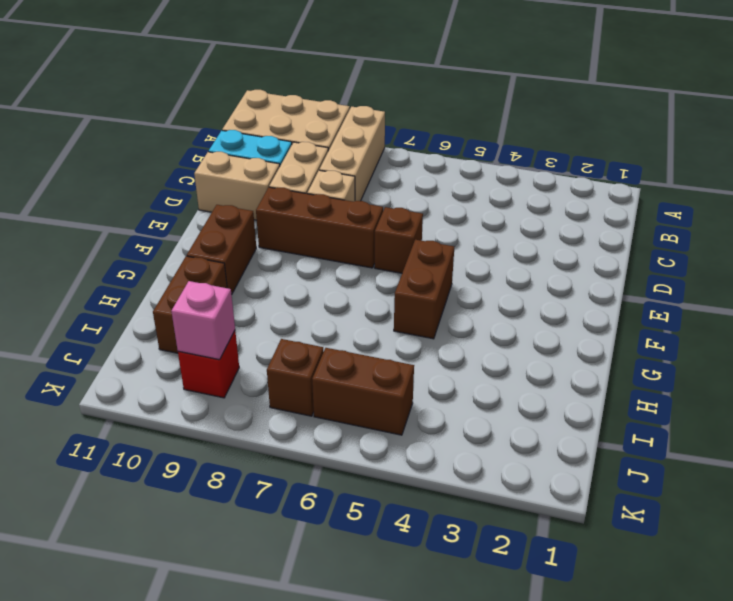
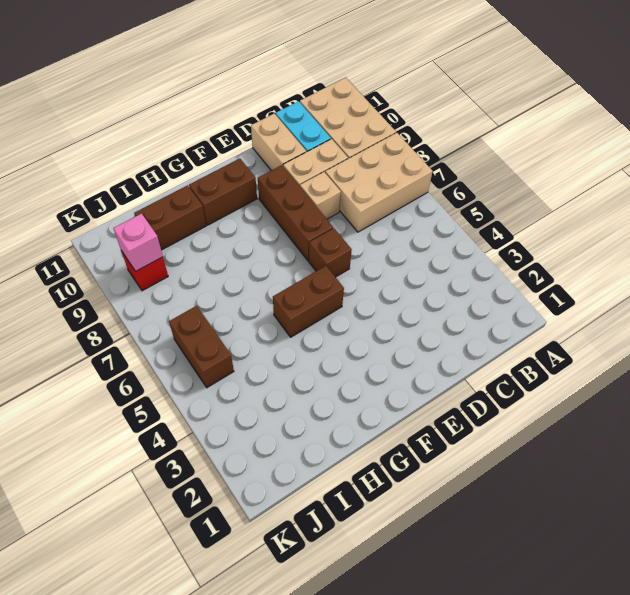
tan 1x3 brick [319,106,385,201] -> tan 2x3 brick [325,133,433,232]
brown 1x1 brick [267,339,324,416] -> none

